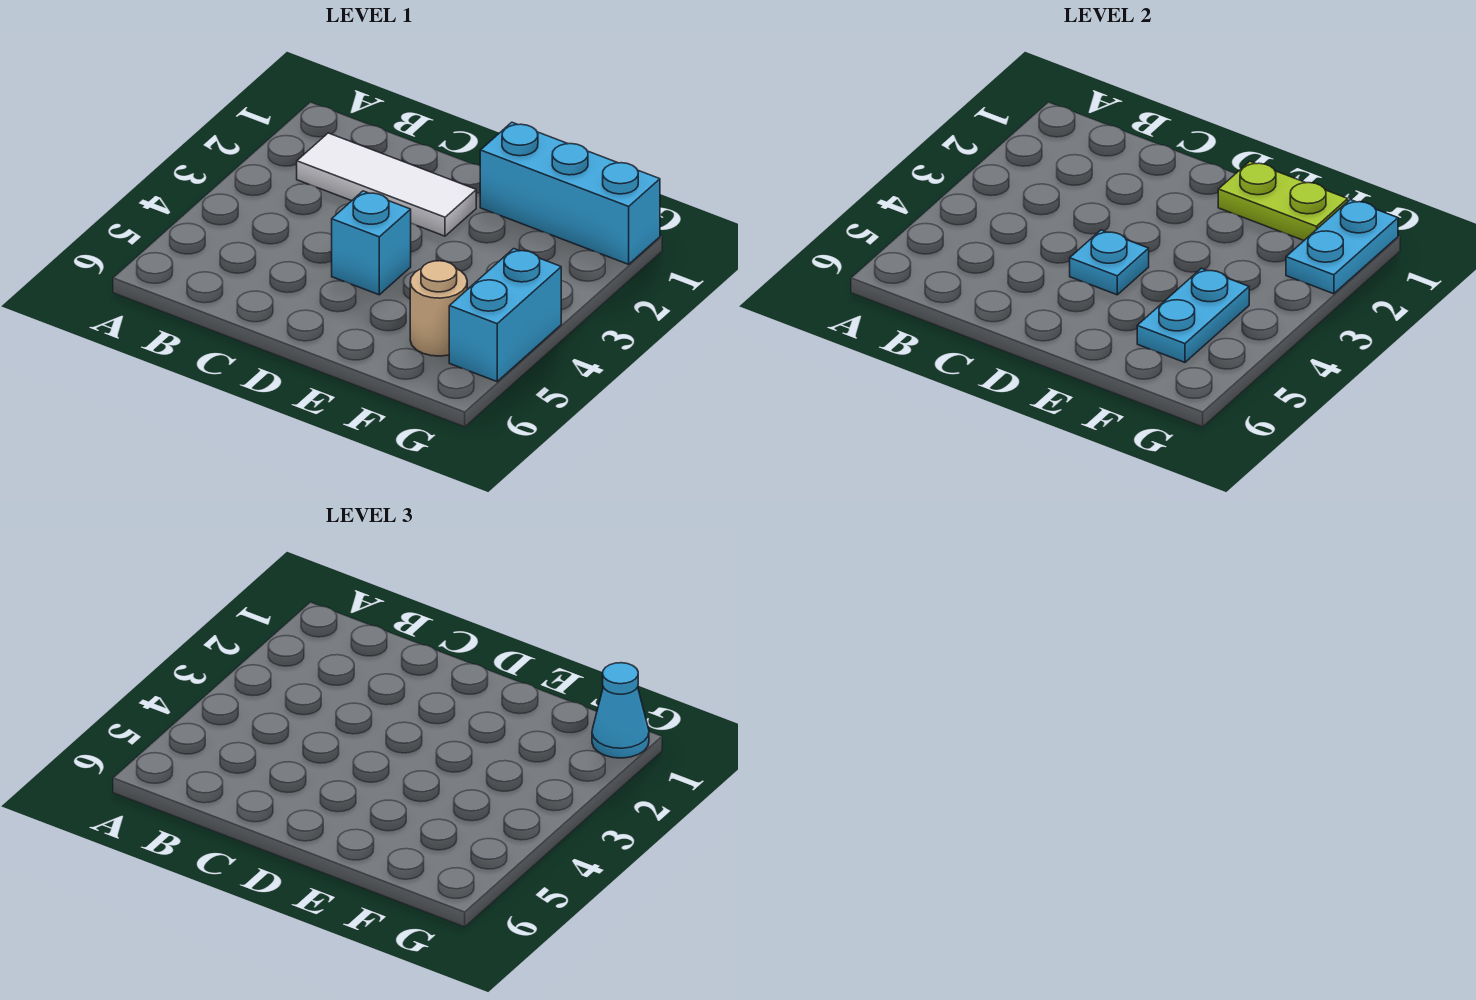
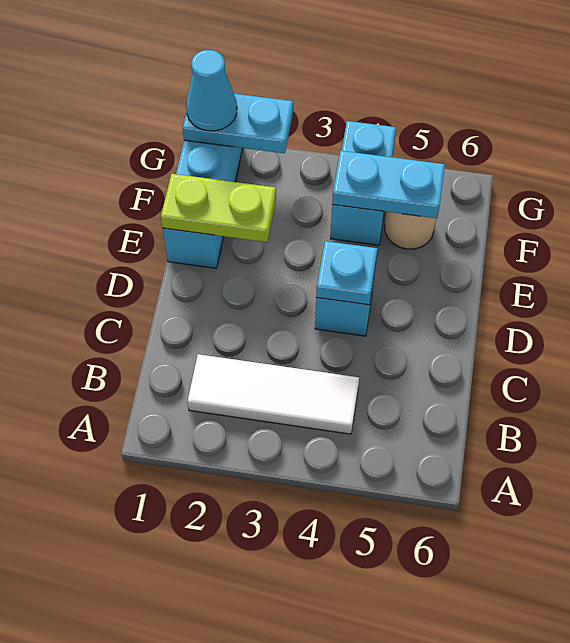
white 1x3 tile [297,133,476,236] -> white 1x3 tile turned to [187,354,359,434]
lime 1x2 plate [1218,161,1348,240] -> lime 1x2 plate turned to [161,174,276,242]
cyan 1x2 brick [449,249,561,382] -> cyan 1x2 brick turned to [331,121,396,245]

